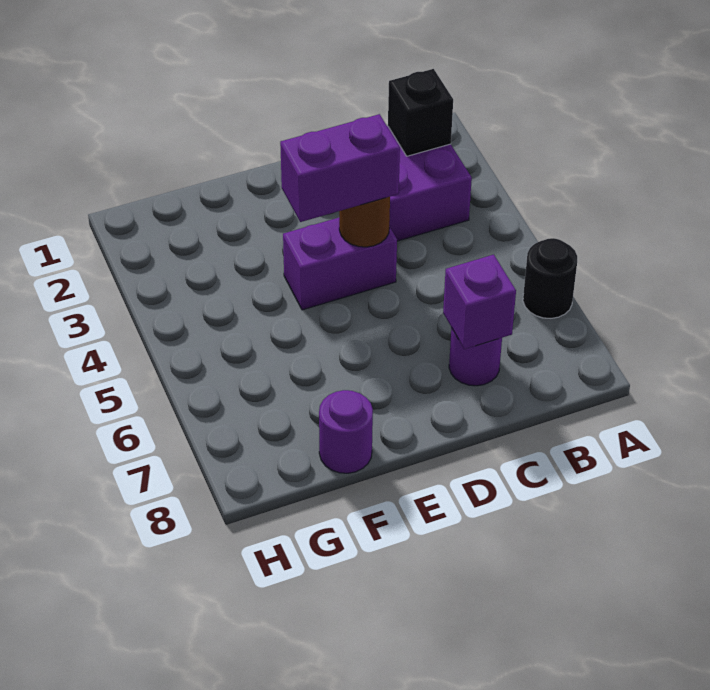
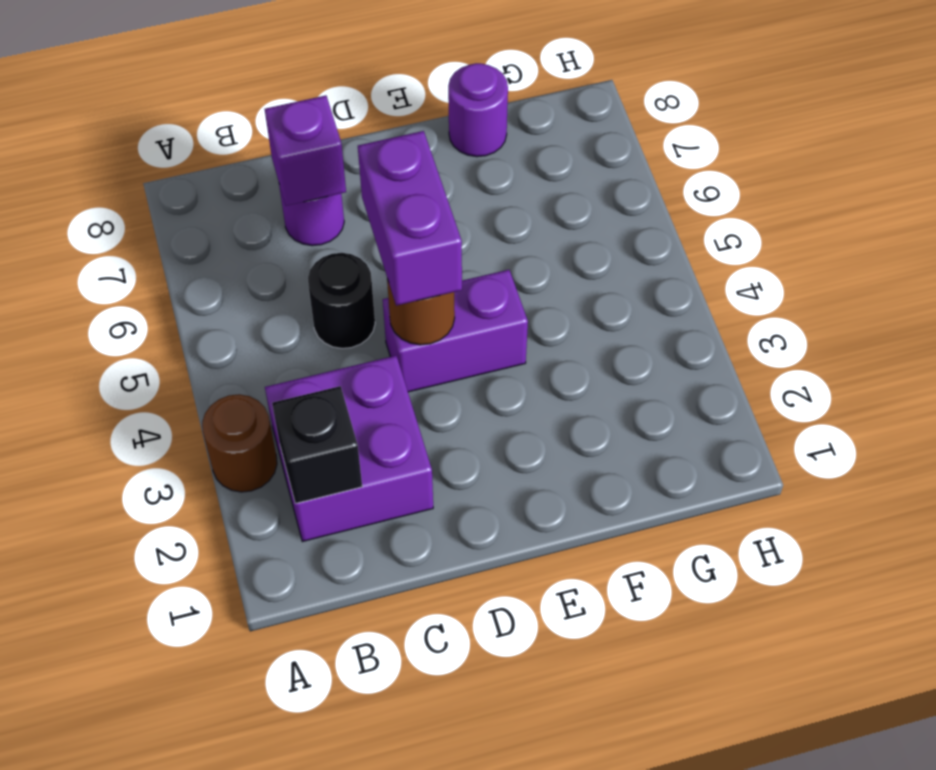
none -> brown 1x1 round brick [202,394,277,492]
black 1x1 round brick [523,238,577,318] -> black 1x1 round brick moved to [308,253,375,348]
purple 1x2 brick [280,114,400,222] -> purple 1x2 brick turned to [358,131,462,306]

